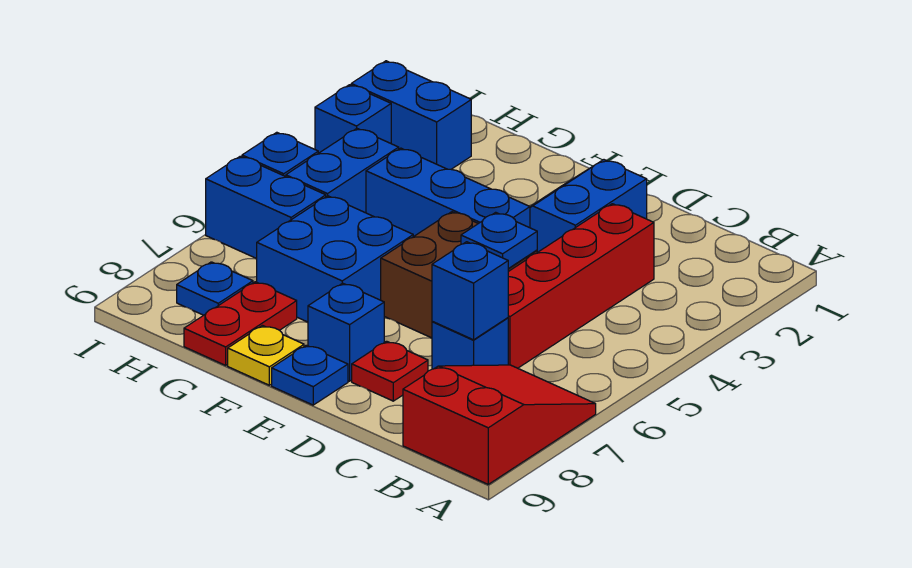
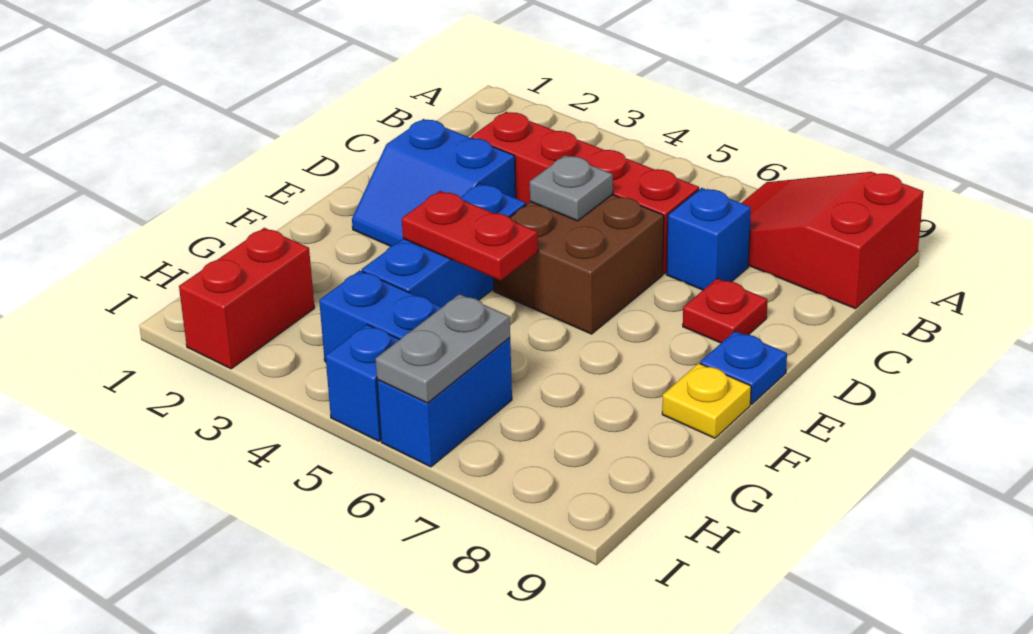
blue 1x1 brick [432,242,508,340] -> none
blue 1x1 plate [461,212,537,269] -> grey 1x1 plate [530,155,613,221]
blue 1x1 brick [308,283,384,381] -> none
blue 2x2 brick [257,196,413,322] -> none
red 1x2 plate [184,282,297,365] -> red 1x2 plate moved to [402,191,538,280]
blue 1x2 brick [351,61,471,169] -> red 1x2 brick [179,228,314,369]
none -> grey 1x2 plate [376,294,510,403]
blue 1x1 plate [177,262,253,315] -> none
blue 1x1 brick [315,85,391,153] -> none

